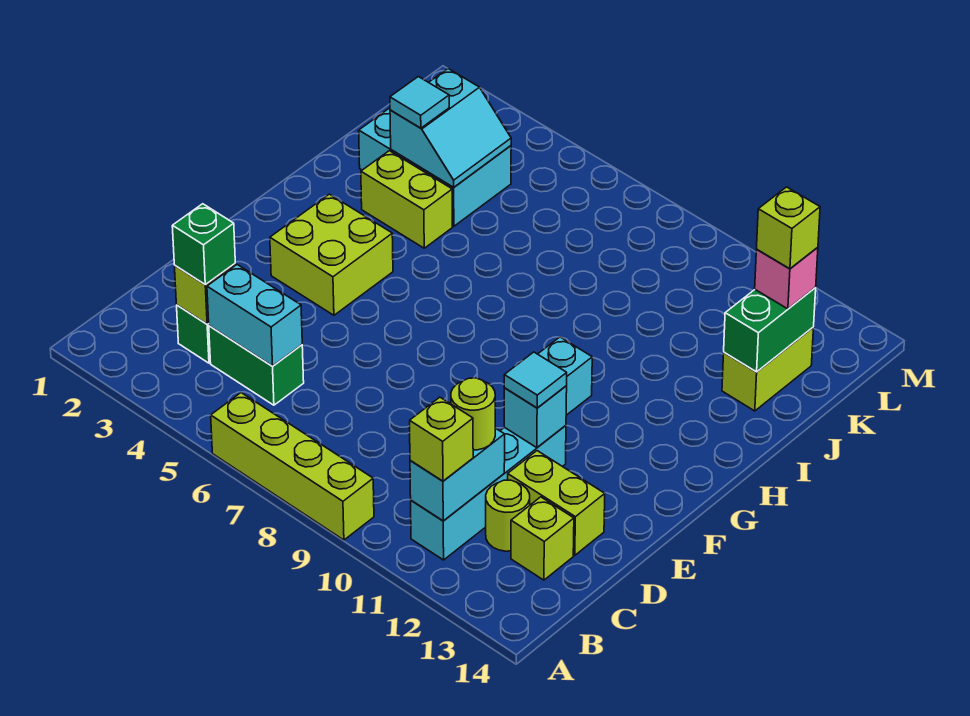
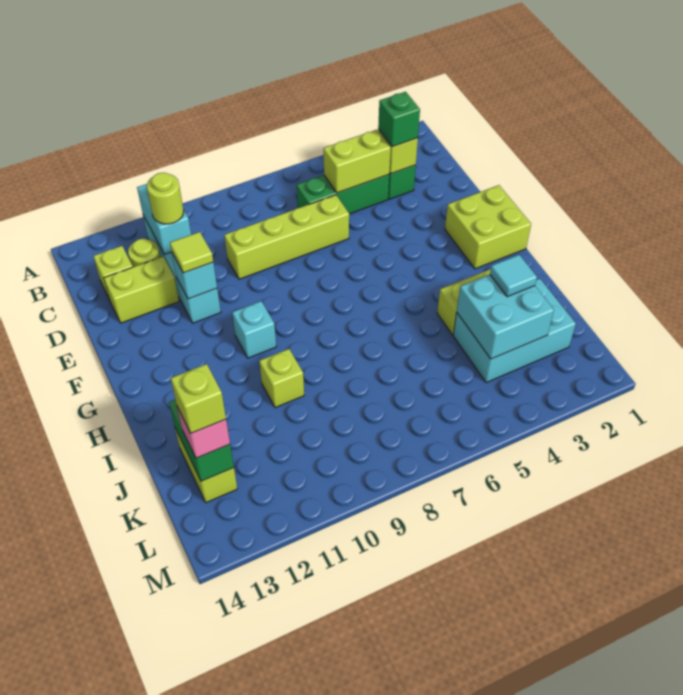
lime 1x4 brick [211,393,374,540] -> lime 1x4 brick moved to [224,195,349,279]
lime 1x1 brick [410,397,473,481] -> lime 1x1 brick moved to [259,349,304,408]
green 1x2 brick [209,326,304,405] -> green 1x3 brick [297,175,389,214]
cyan 1x2 brick [207,265,302,366] -> lime 1x2 brick [324,130,391,193]
cyan 1x1 tile [504,352,567,408] -> lime 1x1 tile [170,232,213,273]
lime 2x2 brick [270,194,393,315] -> lime 2x2 brick moved to [445,185,531,269]
cyan 2x2 slope [390,69,511,187] -> cyan 2x2 brick [457,275,554,359]

